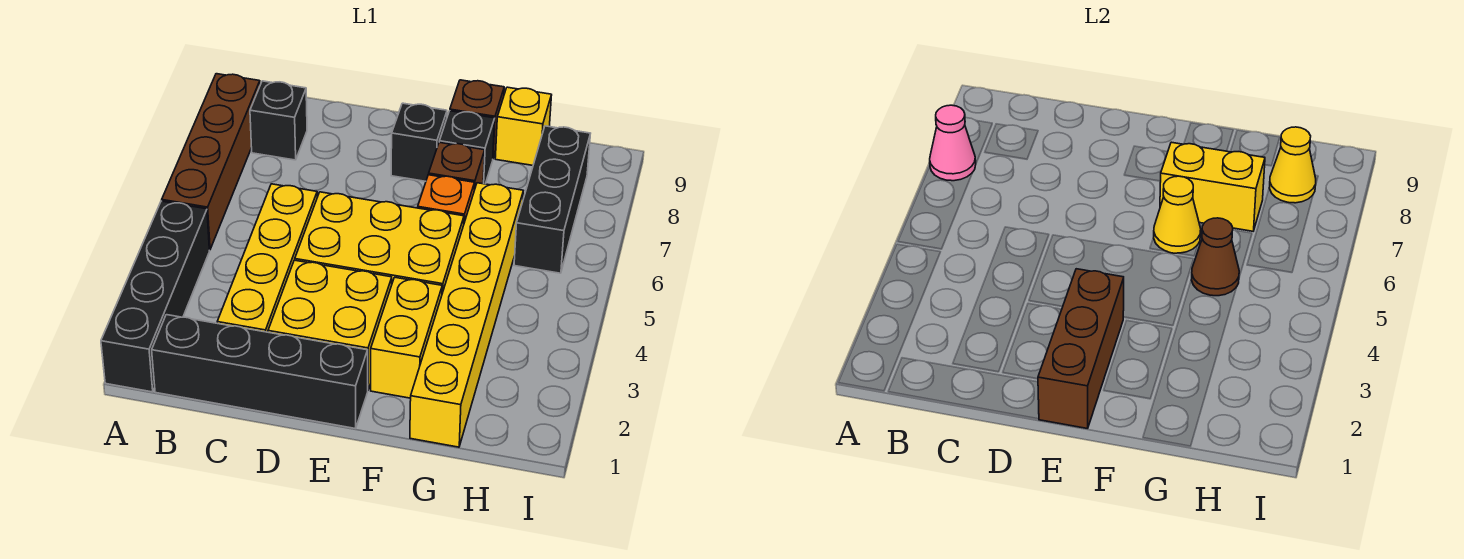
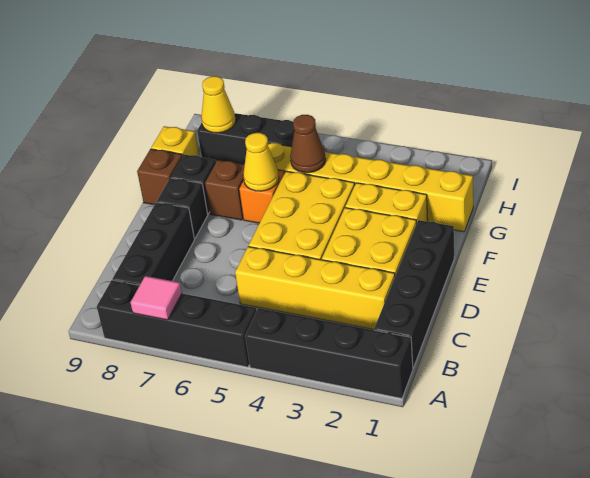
brown 1x4 brick [162,74,260,250] -> black 1x4 brick [97,280,257,367]
pink 1x1 cone [930,105,976,181] -> pink 1x1 tile [130,276,182,320]
black 1x1 brick [250,81,307,160] -> black 1x3 brick [113,202,194,285]
brown 1x3 brick [1038,269,1124,429] -> none
yellow 1x2 brick [1160,142,1265,231] -> none

